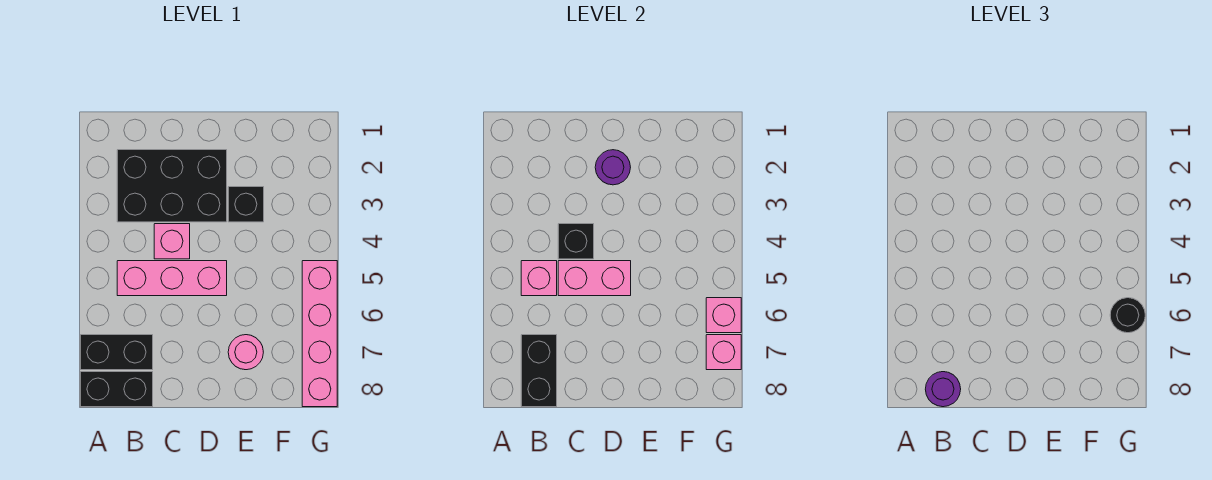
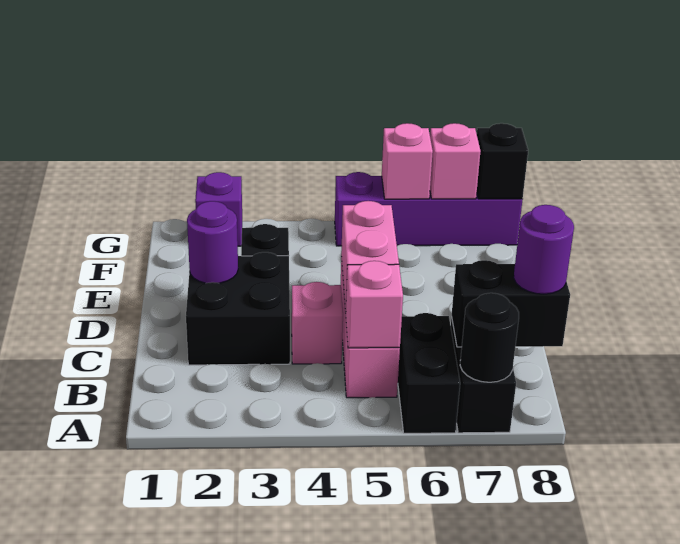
black 1x2 brick [80,372,153,407] -> black 1x2 brick moved to [398,313,460,433]
black 2x3 brick [117,150,227,222] -> black 2x2 brick [186,252,290,365]
black 1x1 brick [558,224,594,259] -> black 1x1 brick moved to [477,123,528,199]
pink 1x1 round brick [228,335,263,370] -> none
none -> purple 1x1 brick [195,172,242,246]
pink 1x4 brick [302,261,337,407] -> purple 1x4 brick [335,172,523,246]
black 1x1 round brick [1110,298,1145,333] -> black 1x1 round brick moved to [460,293,519,382]

